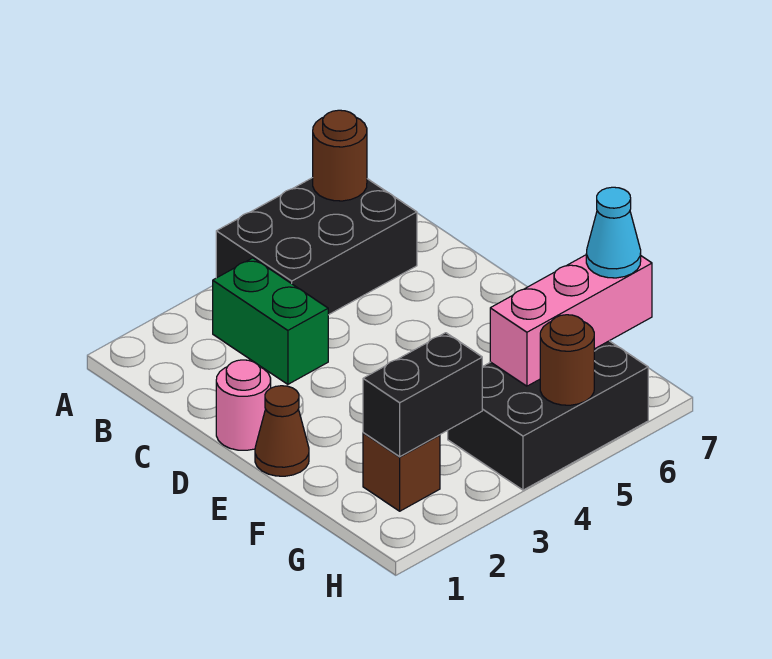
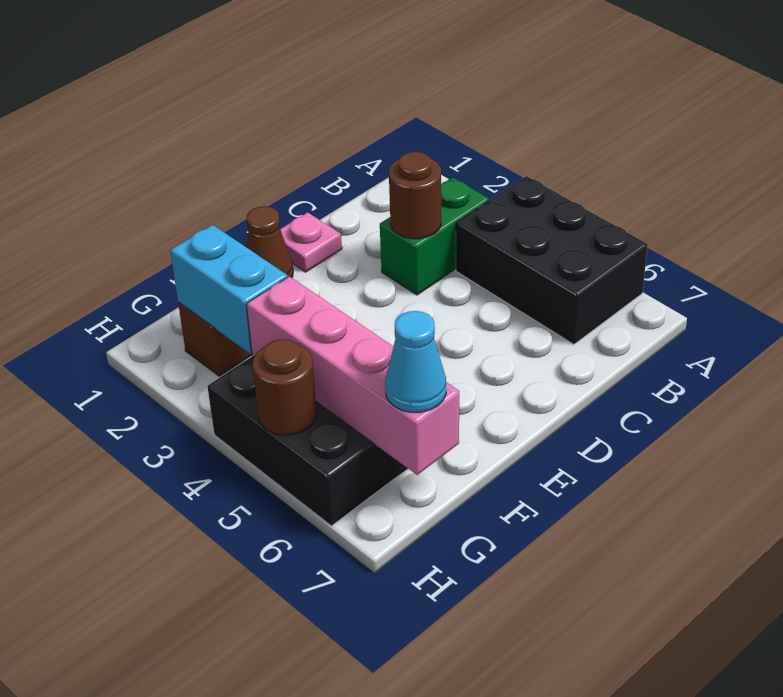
brown 1x1 round brick [313,110,367,201] -> brown 1x1 round brick moved to [389,152,441,239]
pink 1x1 round brick [216,360,271,450] -> pink 1x1 plate [280,212,342,272]
black 1x2 brick [363,333,482,457] -> cyan 1x2 brick [170,225,287,354]
pink 1x3 brick [490,255,652,386] -> pink 1x4 brick [247,276,459,475]

